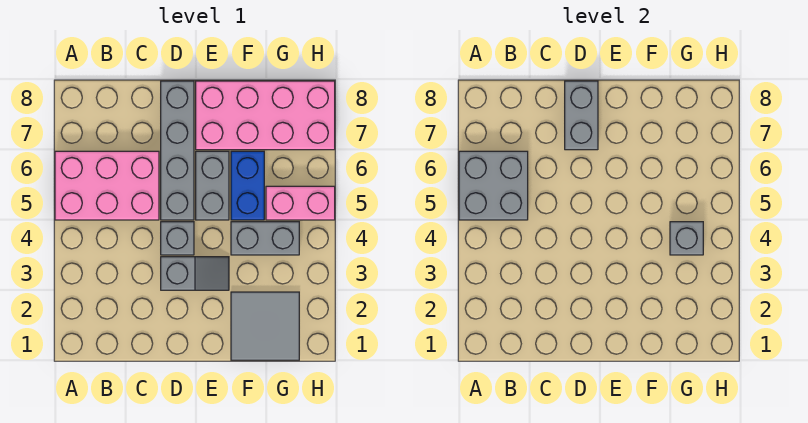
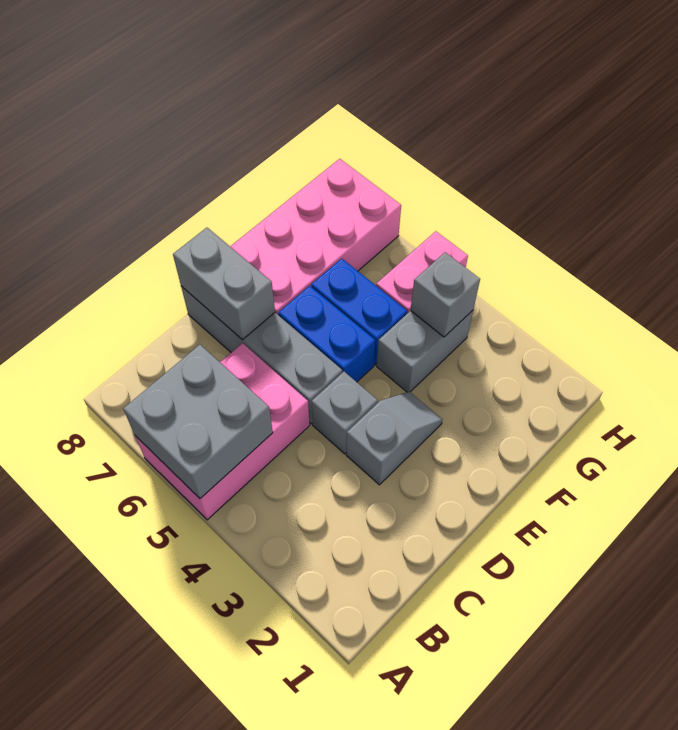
grey 1x2 brick [196,151,229,220] -> blue 1x2 brick [278,286,375,382]
grey 2x2 tile [231,292,299,360] -> none

